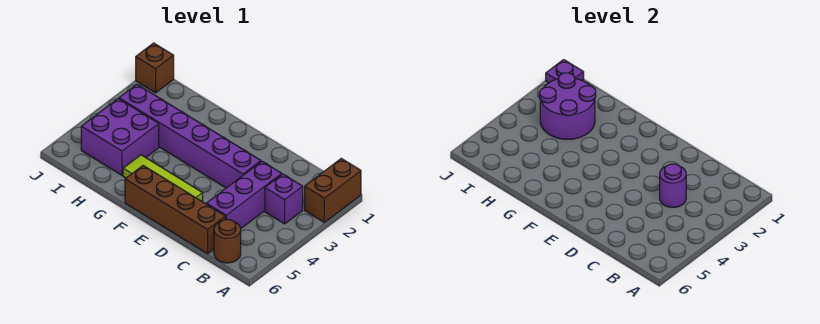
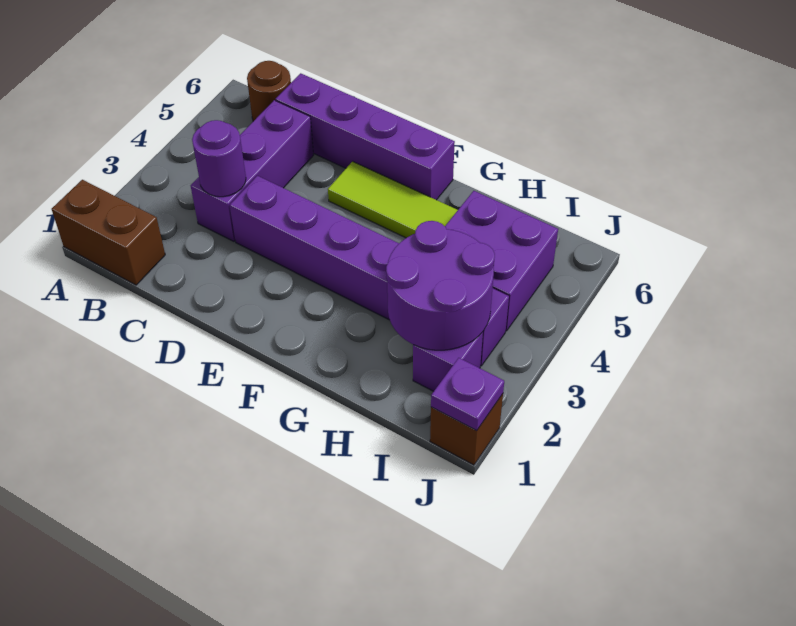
brown 1x2 brick [305,158,361,222] -> brown 1x2 brick turned to [52,180,165,285]
purple 1x1 brick [265,174,303,224] -> purple 1x1 brick moved to [413,332,483,391]
brown 1x4 brick [125,166,225,254] -> purple 1x4 brick [276,73,455,200]

